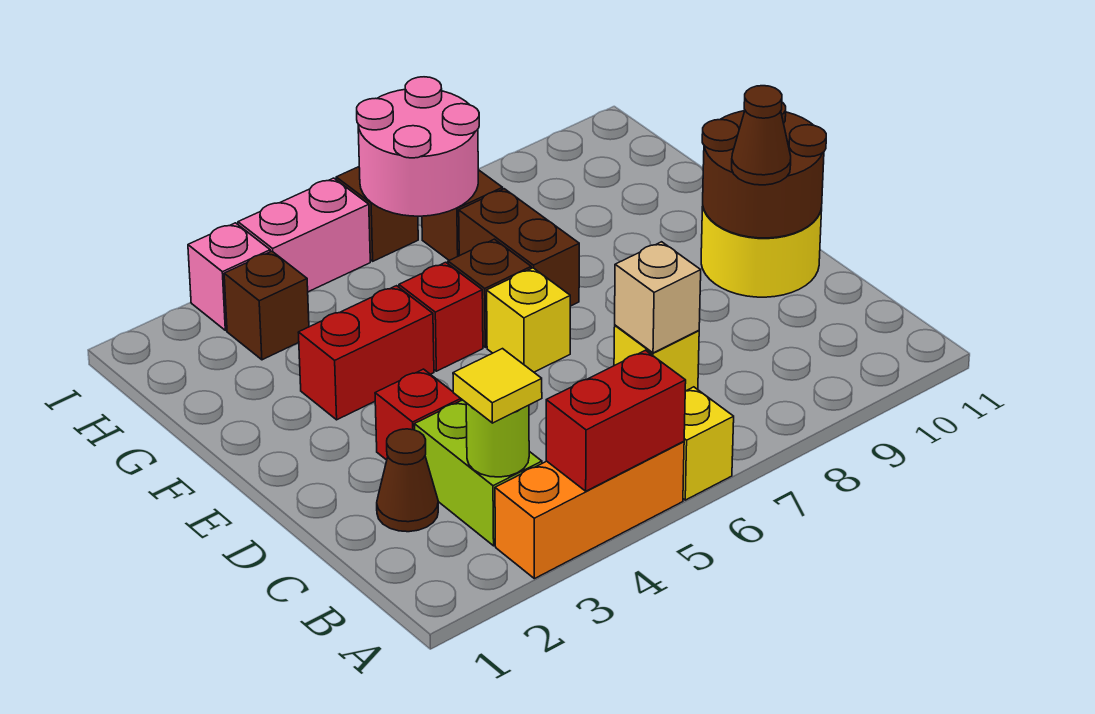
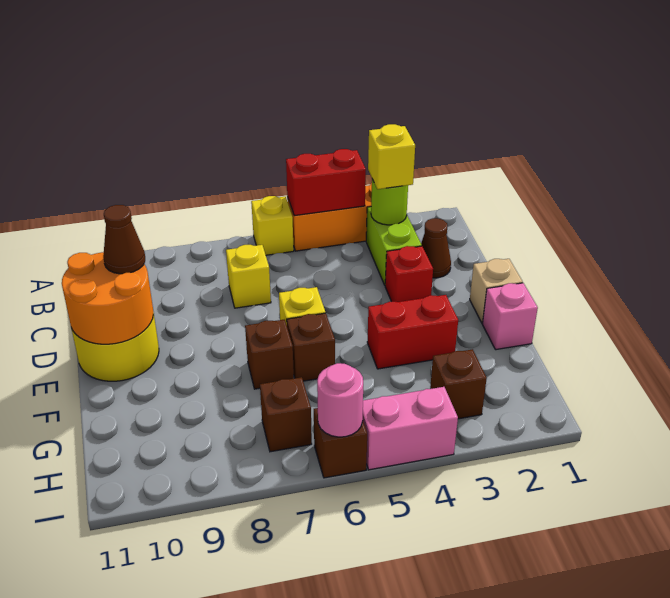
yellow 1x1 tile [453,349,542,423] -> yellow 1x1 brick [368,124,415,189]
tan 1x1 brick [615,242,701,353] -> tan 1x1 brick moved to [470,259,523,323]
brown 2x2 round brick [702,102,826,238] -> orange 2x2 round brick [62,252,153,344]
red 1x1 brick [399,262,483,371] -> none
brown 1x2 brick [459,189,579,306] -> brown 1x1 brick [245,320,294,389]
pink 2x2 round brick [357,77,479,216] -> pink 1x1 round brick [317,363,363,437]
pink 1x1 brick [188,223,270,330] -> pink 1x1 brick moved to [482,283,538,350]

